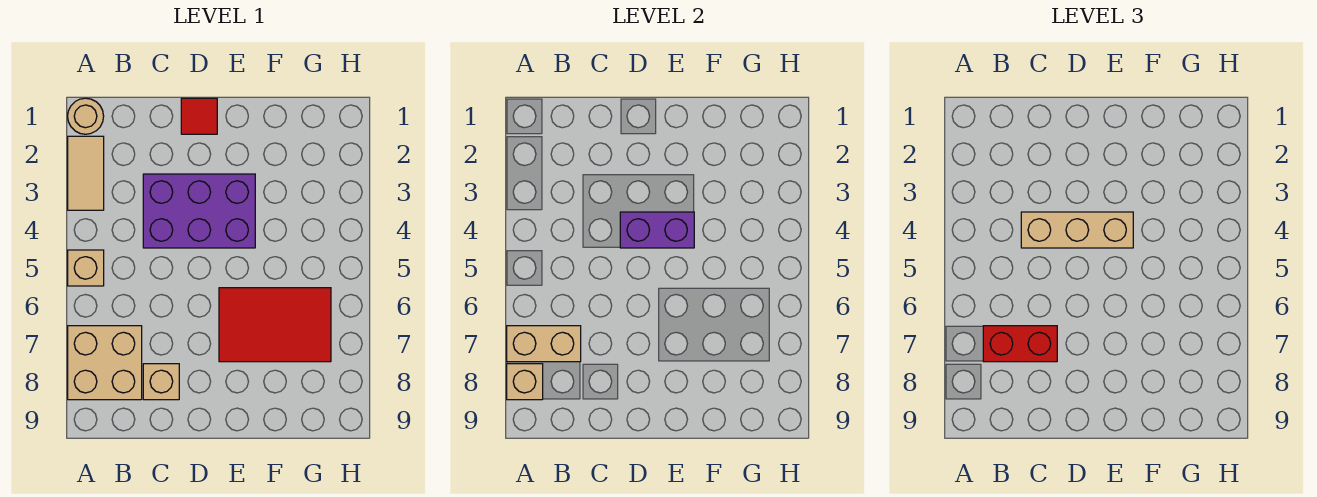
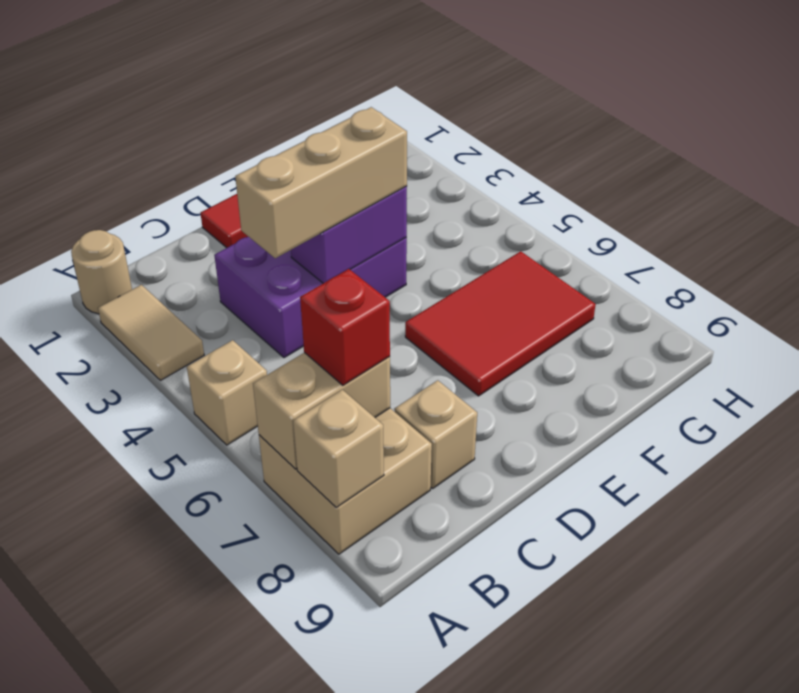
red 1x2 brick [983,326,1057,362] -> red 1x1 brick [300,269,390,385]

